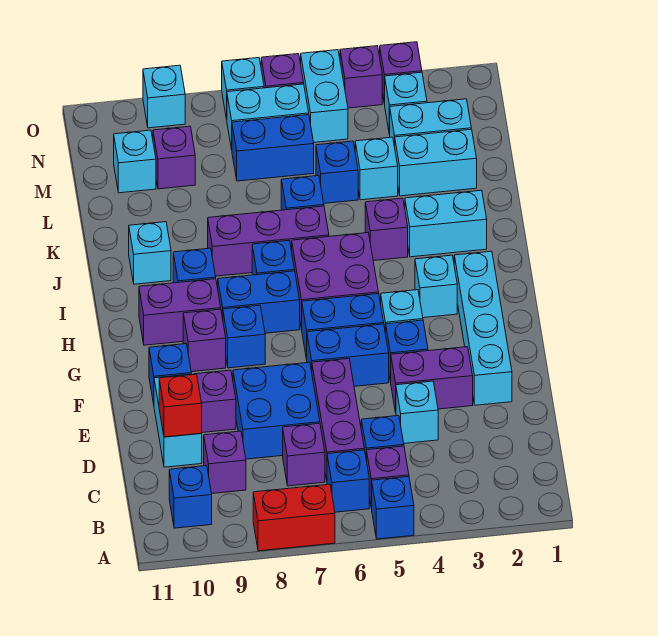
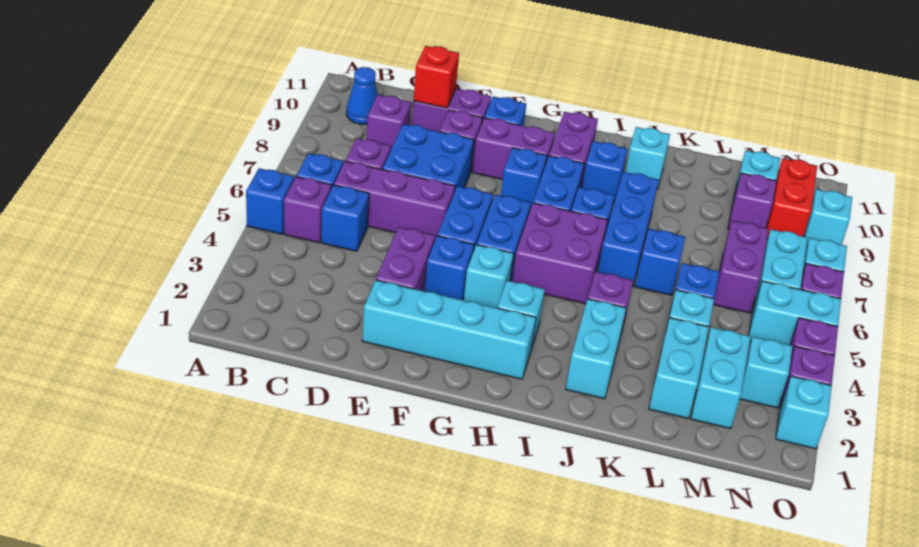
red 1x2 brick [253,484,335,551] -> red 1x2 brick moved to [767,158,817,238]
blue 1x1 brick [169,466,212,528] -> blue 1x1 cone [346,67,378,125]
cyan 1x1 brick [396,381,438,443] -> cyan 1x1 brick moved to [776,376,832,449]
cyan 1x2 brick [154,374,202,467] -> purple 1x2 brick [412,89,491,132]
purple 1x1 brick [183,309,226,372] -> purple 1x2 brick [472,118,555,179]
purple 1x3 brick [208,206,329,276] -> blue 1x3 brick [598,172,659,287]
blue 1x2 brick [232,115,314,181] -> purple 1x2 brick [713,221,768,313]

